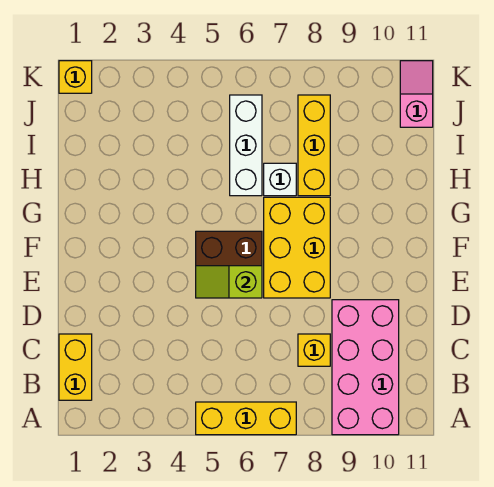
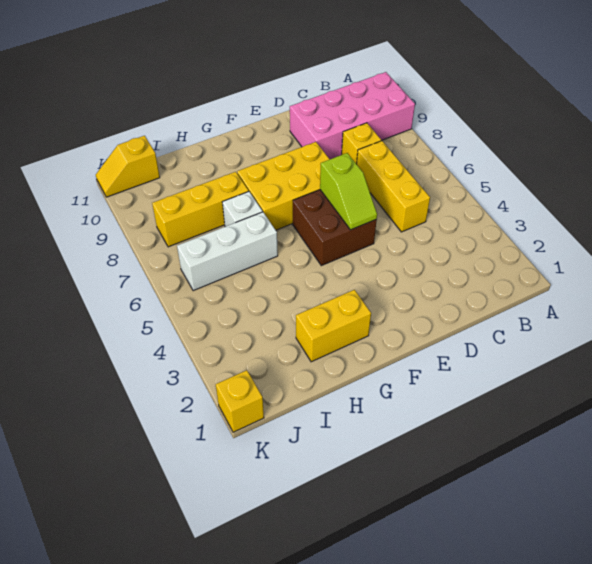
yellow 1x3 brick [196,402,296,435] -> yellow 1x3 brick moved to [357,141,430,232]
yellow 1x2 brick [59,334,92,400] -> yellow 1x2 brick moved to [296,290,371,362]
pink 1x2 slope [400,61,433,127] -> yellow 1x2 slope [96,136,160,197]

